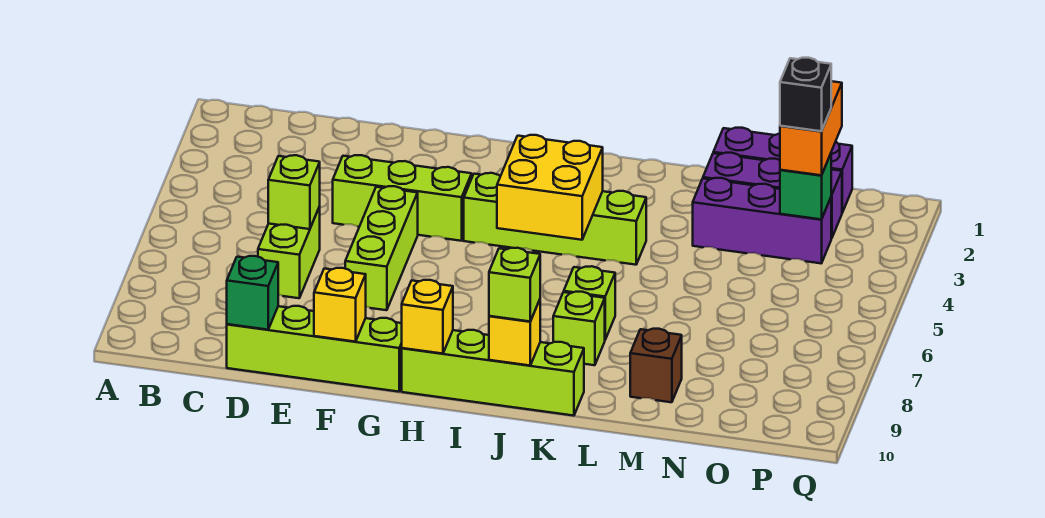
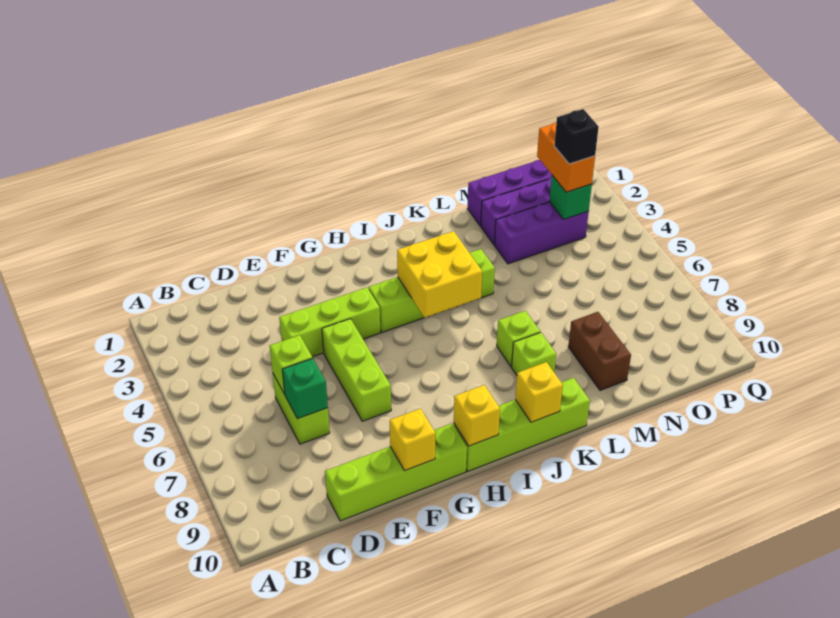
green 1x1 brick [227,256,278,330] -> green 1x1 brick moved to [282,358,328,419]
lime 1x1 brick [489,248,540,321] -> none
brown 1x1 brick [630,329,682,402] -> brown 1x2 brick [568,312,631,390]

